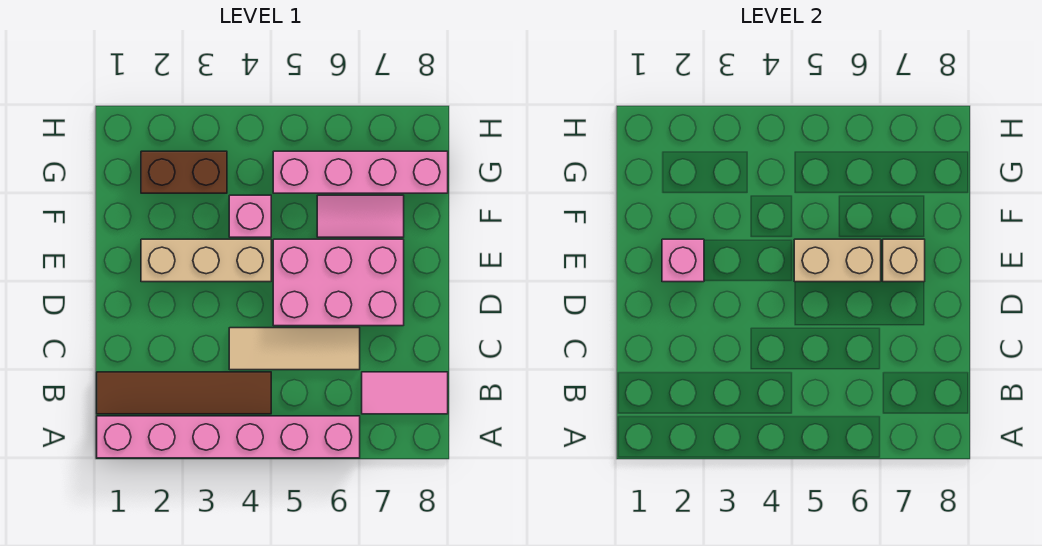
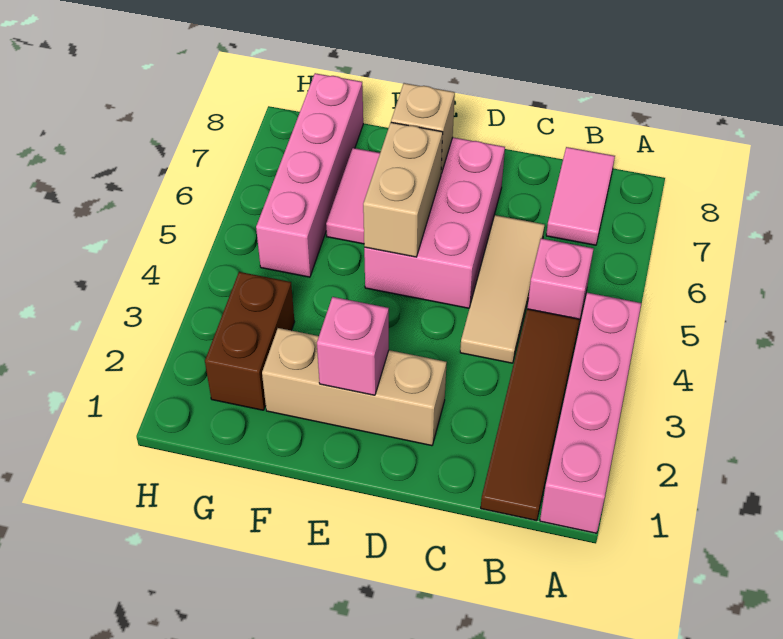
pink 1x6 brick [97,416,360,458] -> pink 1x4 brick [540,293,641,533]
tan 1x3 brick [141,239,271,282] -> tan 1x3 brick turned to [262,328,447,446]
pink 1x1 brick [229,195,271,237] -> pink 1x1 brick moved to [527,238,593,323]

